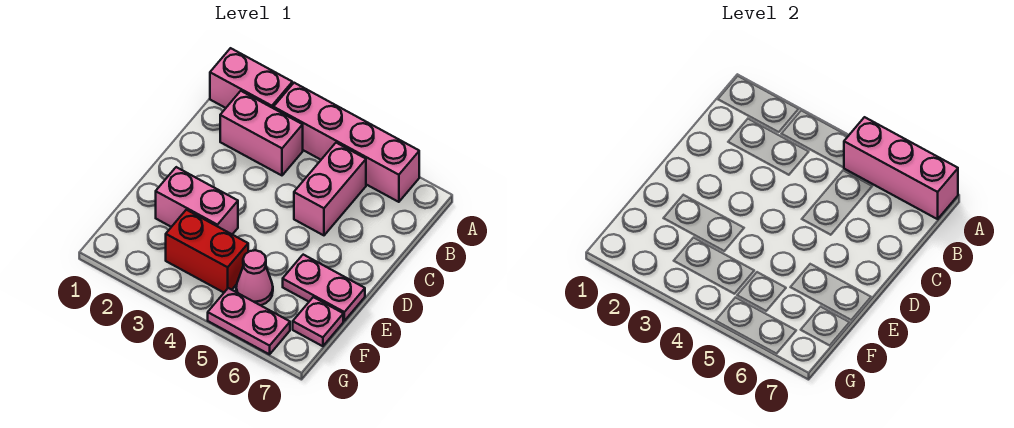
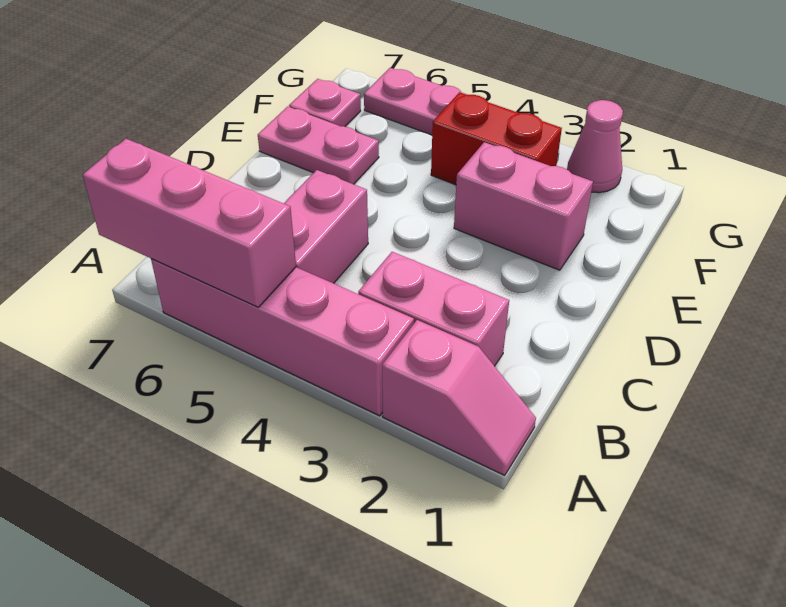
pink 1x2 brick [210,48,292,108] -> pink 1x2 slope [382,320,536,475]
pink 1x1 cone [236,250,273,305] -> pink 1x1 cone moved to [567,100,623,193]

